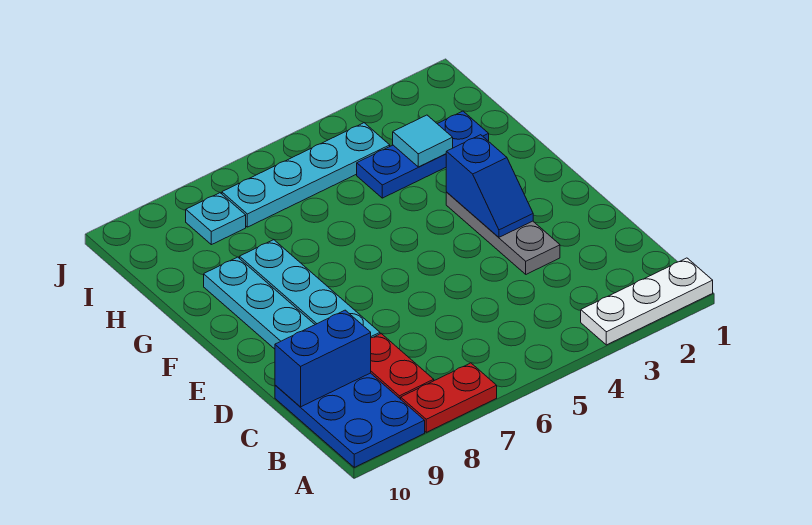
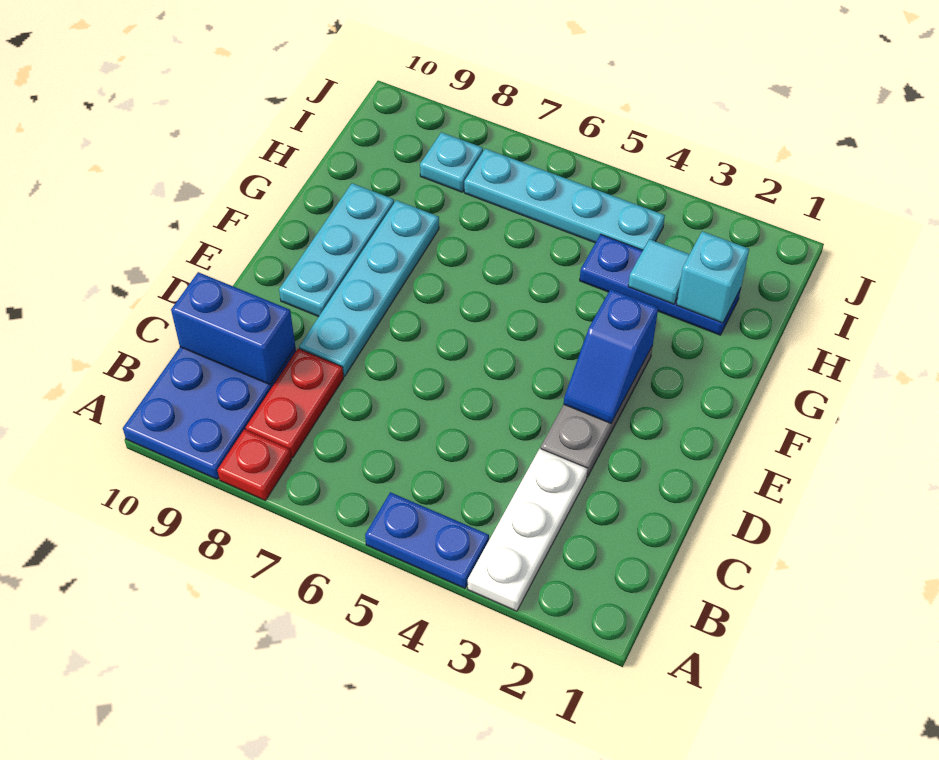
white 1x3 plate [581,258,713,345] -> white 1x3 plate turned to [468,449,588,611]
none -> blue 1x2 plate [365,492,489,588]
red 1x2 plate [401,363,497,432] -> red 1x1 plate [217,429,291,500]
none -> cyan 1x1 brick [677,231,749,323]

